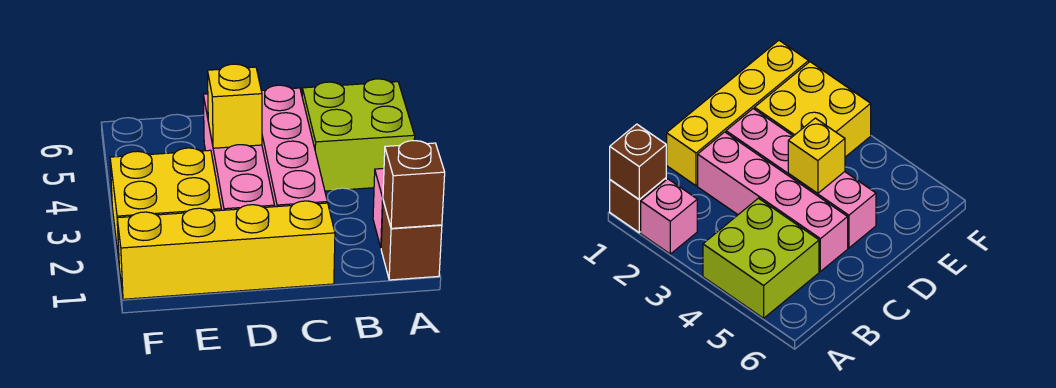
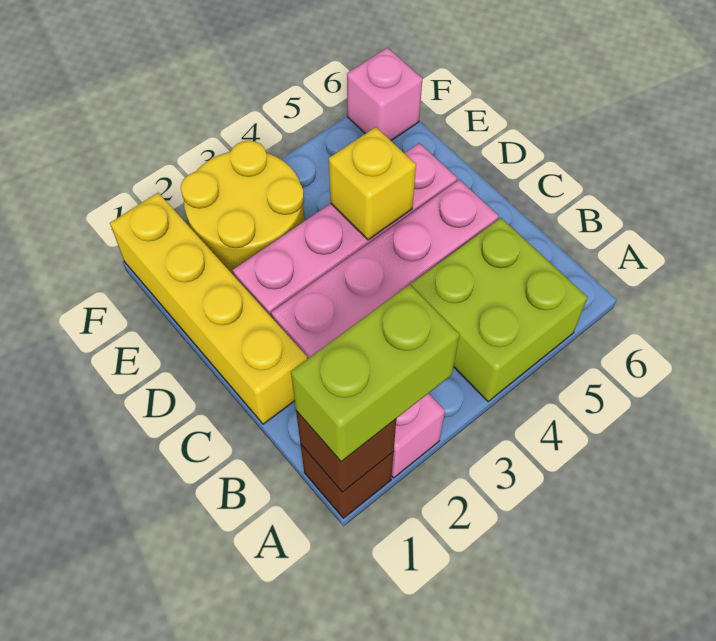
none -> lime 1x2 brick [291,284,459,462]
yellow 2x2 brick [110,148,221,260] -> yellow 2x2 round brick [181,141,305,274]
none -> pink 1x1 brick [347,48,422,140]

